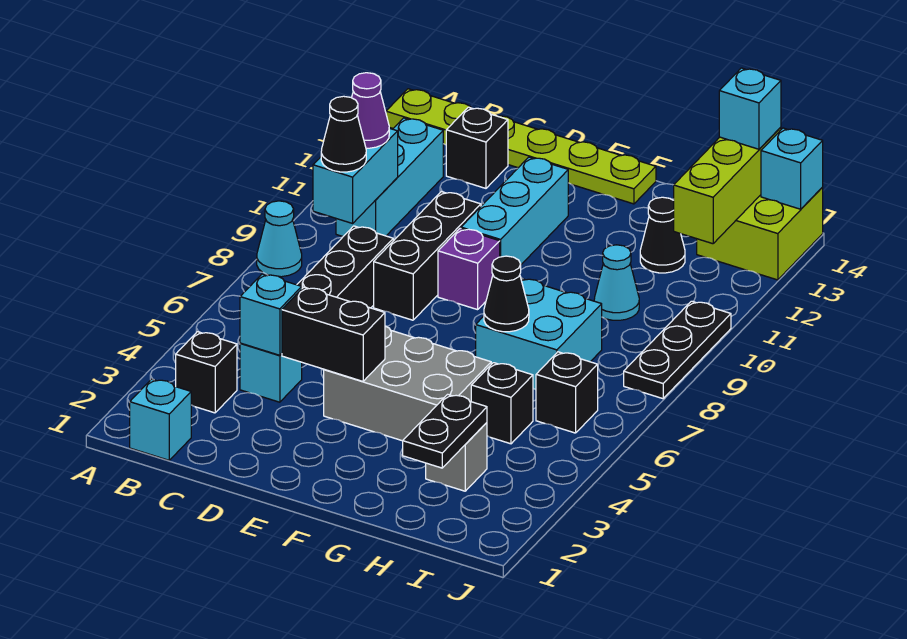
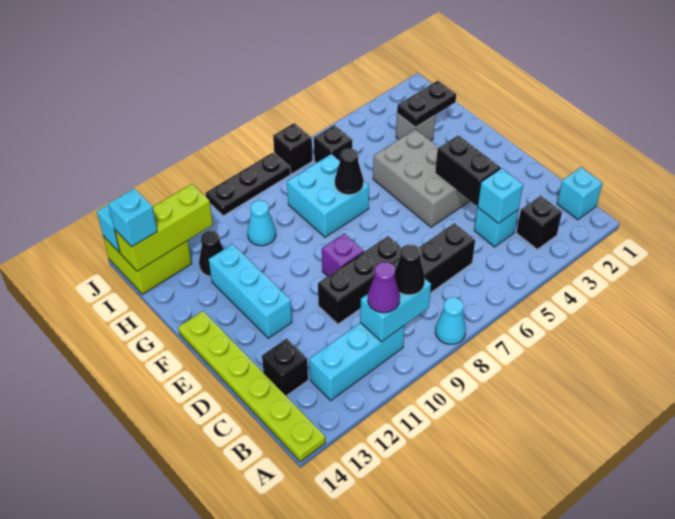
cyan 1x3 brick [461,157,568,264] -> cyan 1x3 brick turned to [209,244,292,338]
black 1x1 brick [471,363,533,444] -> black 1x1 brick moved to [273,123,312,174]

